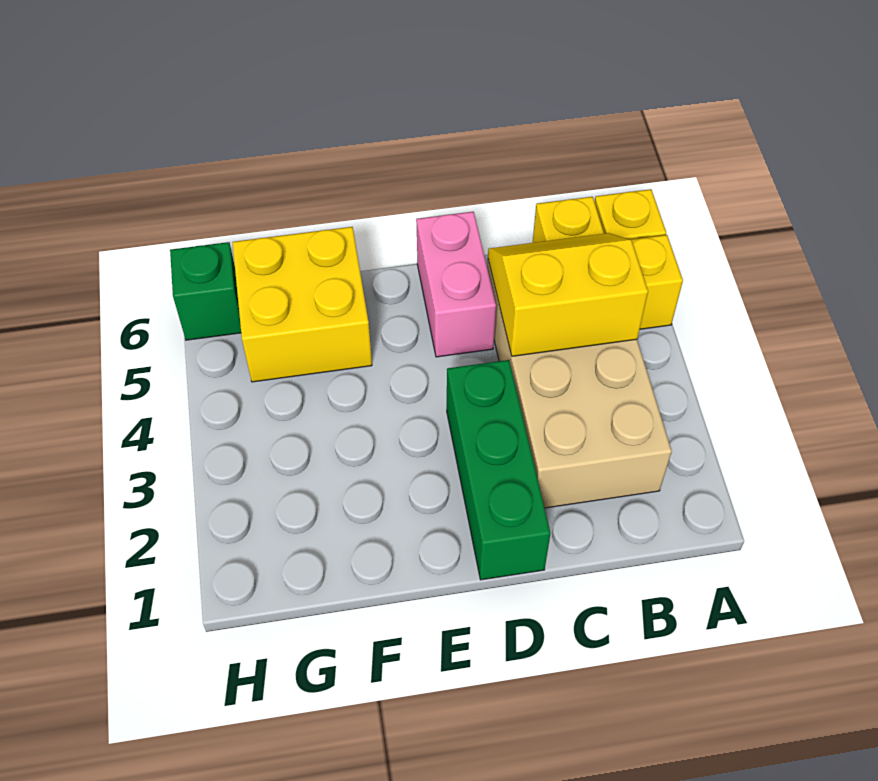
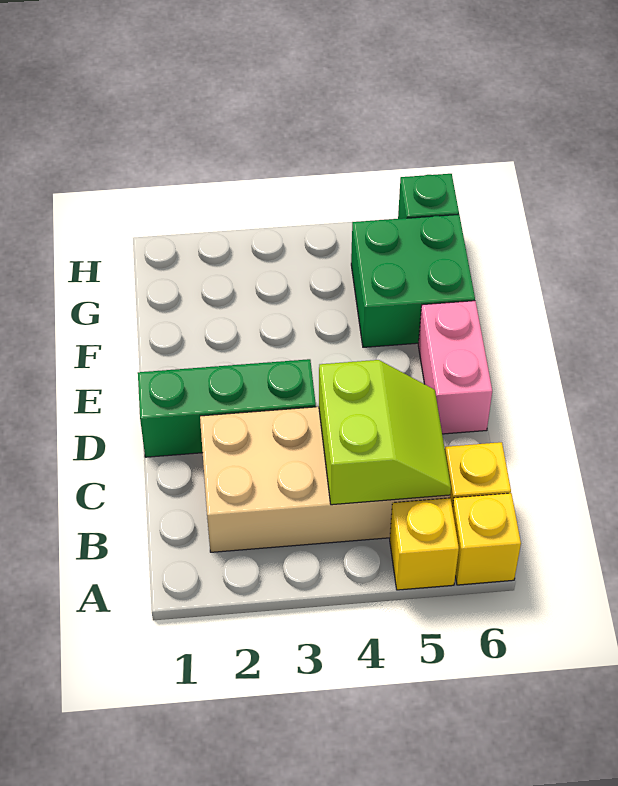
yellow 2x2 slope [488,233,648,356] -> lime 2x2 slope [319,360,451,505]
pink 1x2 brick [416,212,496,357] -> pink 1x2 brick turned to [418,301,492,434]
yellow 2x2 brick [233,227,372,382] -> green 2x2 brick [351,214,475,347]

